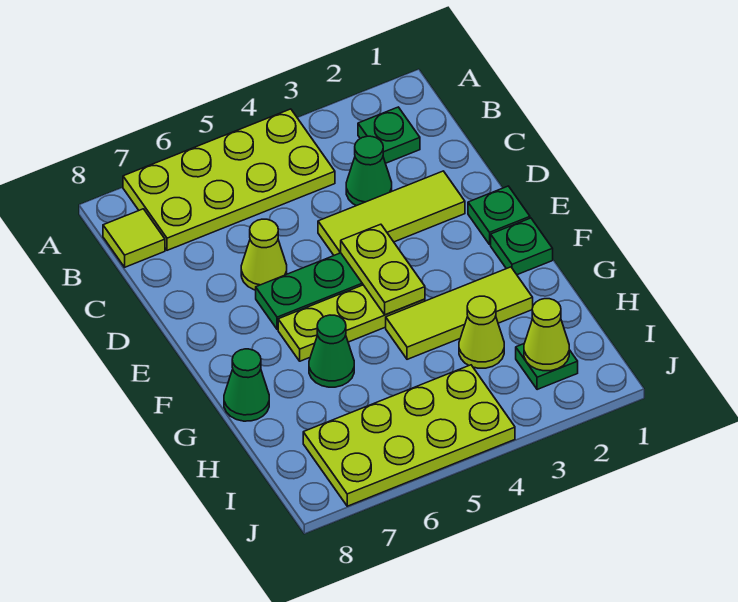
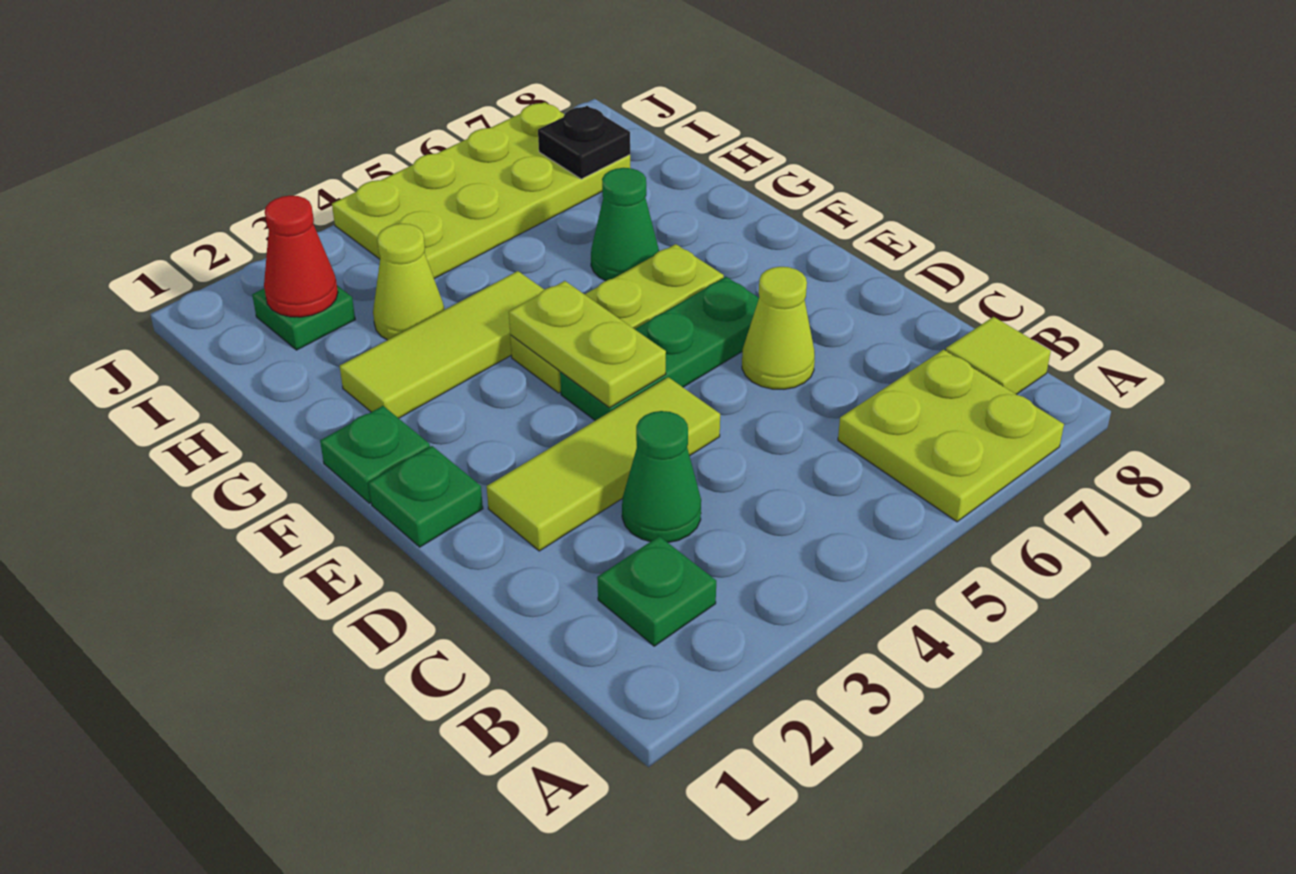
lime 2x4 plate [123,109,335,250] -> lime 2x2 plate [838,349,1064,522]
green 1x1 cone [224,349,269,421] -> none
lime 1x1 cone [524,299,569,371] -> red 1x1 cone [264,196,338,317]
none -> black 1x1 plate [538,106,630,179]

